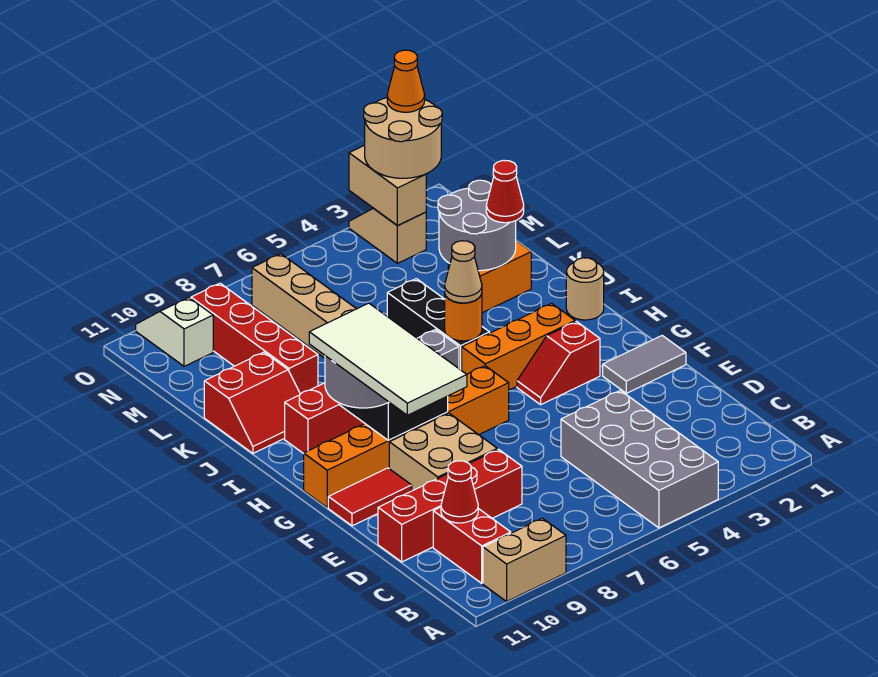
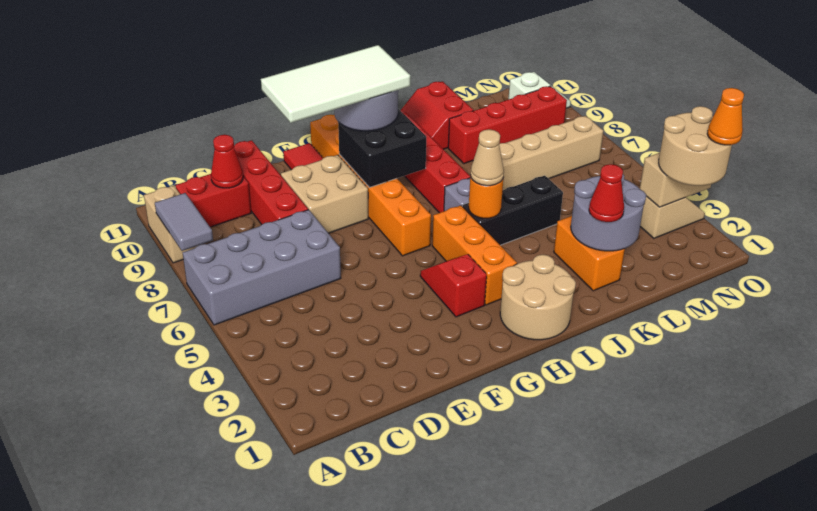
grey 2x4 brick [561,390,718,528] -> grey 2x4 brick moved to [183,210,341,325]
grey 1x2 tile [603,336,686,393] -> grey 1x2 tile moved to [155,193,213,251]
tan 1x1 round brick [566,258,604,320] -> tan 2x2 round brick [500,255,576,340]

